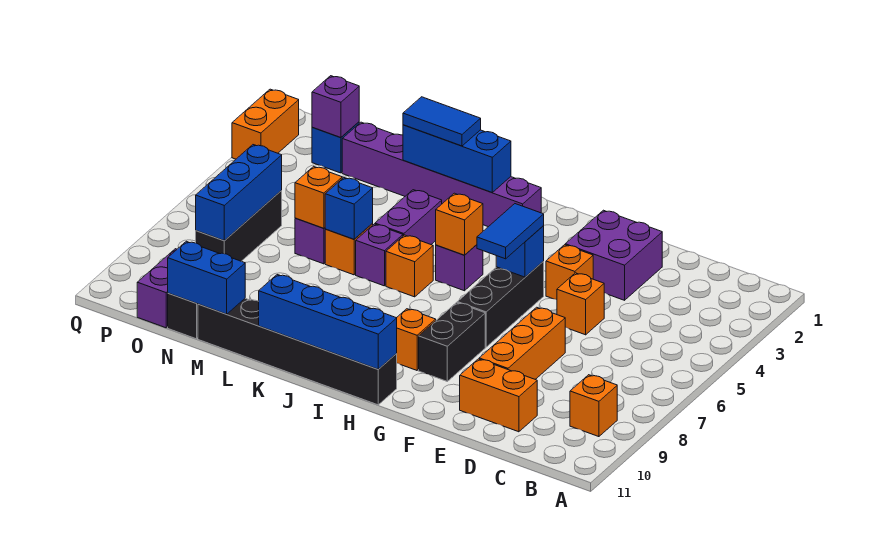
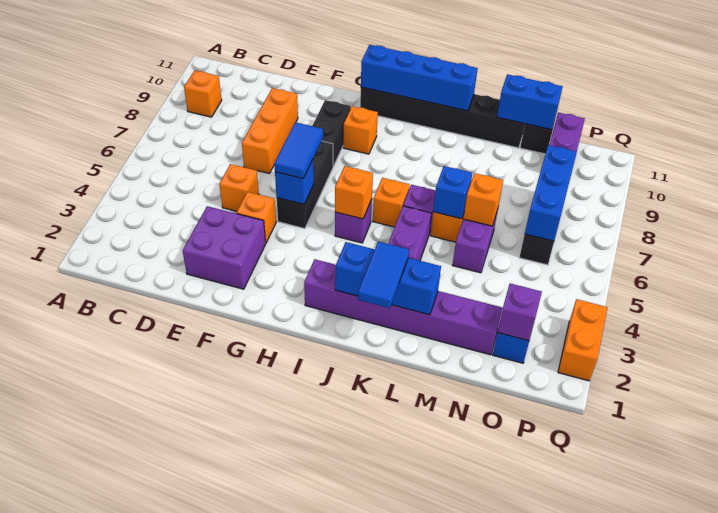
orange 1x2 brick [460,359,537,432] -> none
blue 1x2 tile [403,97,481,146] -> blue 1x2 tile turned to [358,241,409,308]

